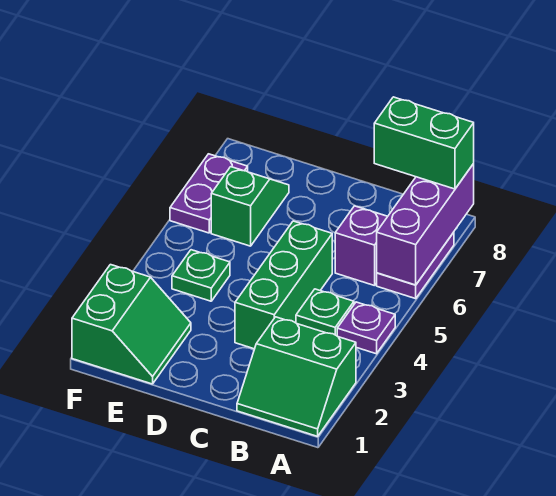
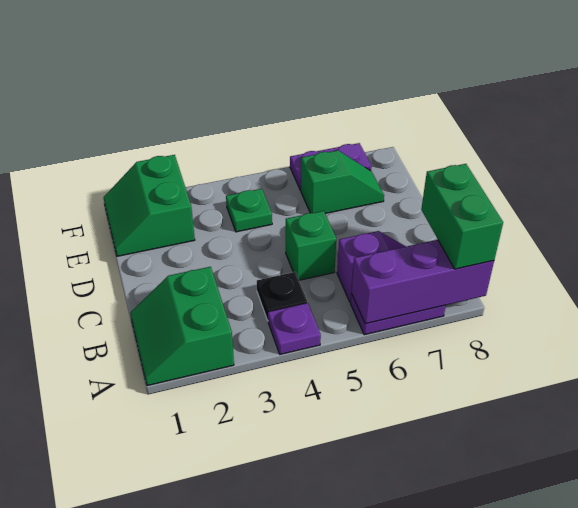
green 1x1 plate [296,289,354,336] -> black 1x1 plate [257,272,307,320]
green 1x3 brick [235,221,332,349] -> green 1x1 brick [286,211,336,280]
green 2x2 slope [72,265,191,384] -> green 2x2 slope turned to [103,155,195,256]

